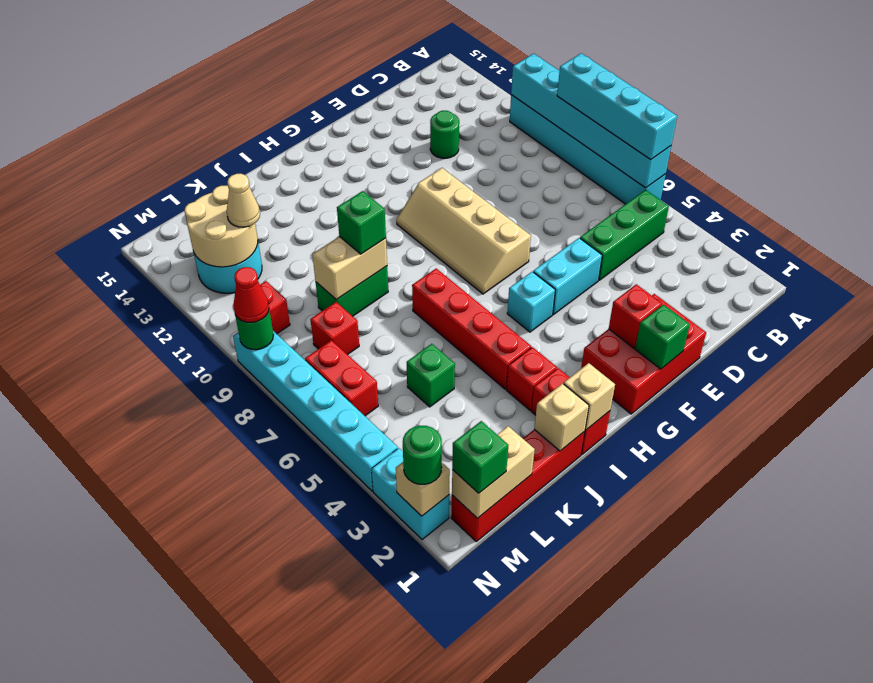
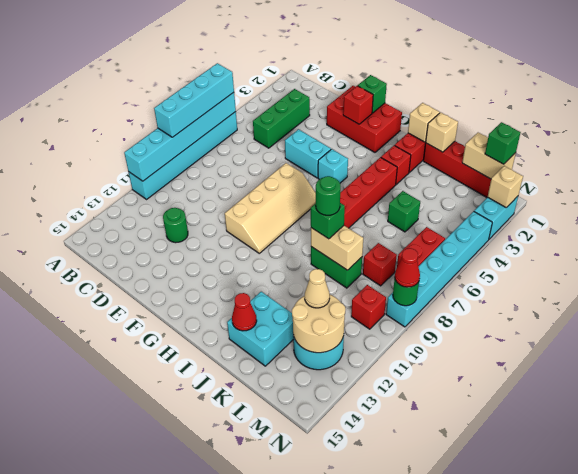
green 1x3 brick [580,190,669,280] -> green 1x3 brick turned to [253,89,310,148]
none -> cyan 2x2 brick [227,292,293,366]
none -> red 1x1 cone [232,293,257,331]
green 1x1 round brick [403,426,442,484] -> green 1x1 round brick moved to [316,176,340,215]

